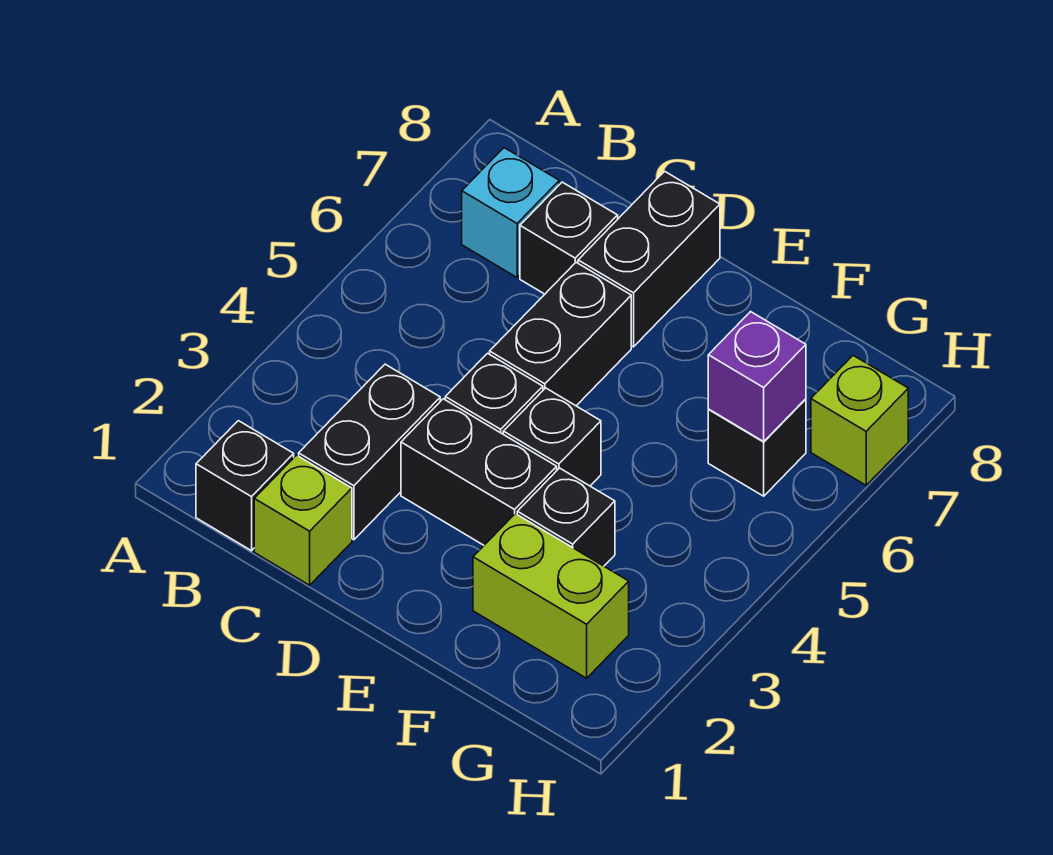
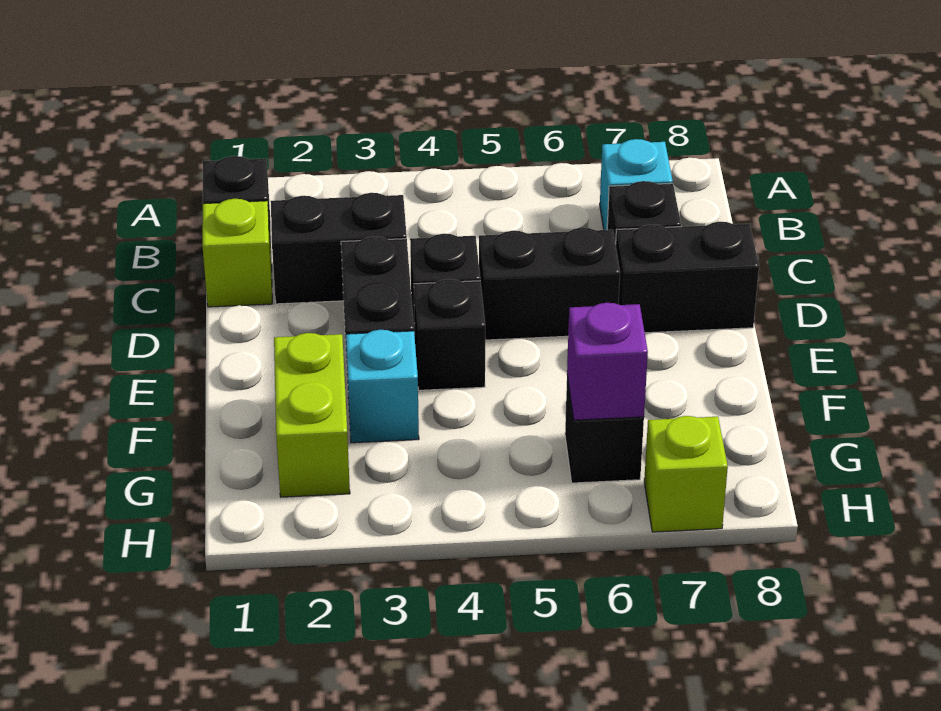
black 1x1 brick [517,468,615,566] -> cyan 1x1 brick [346,330,419,443]

